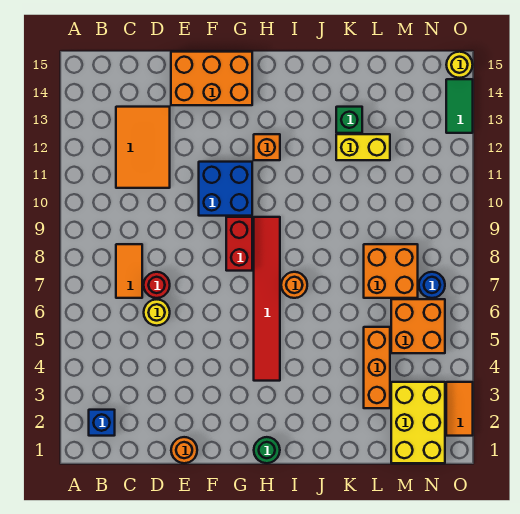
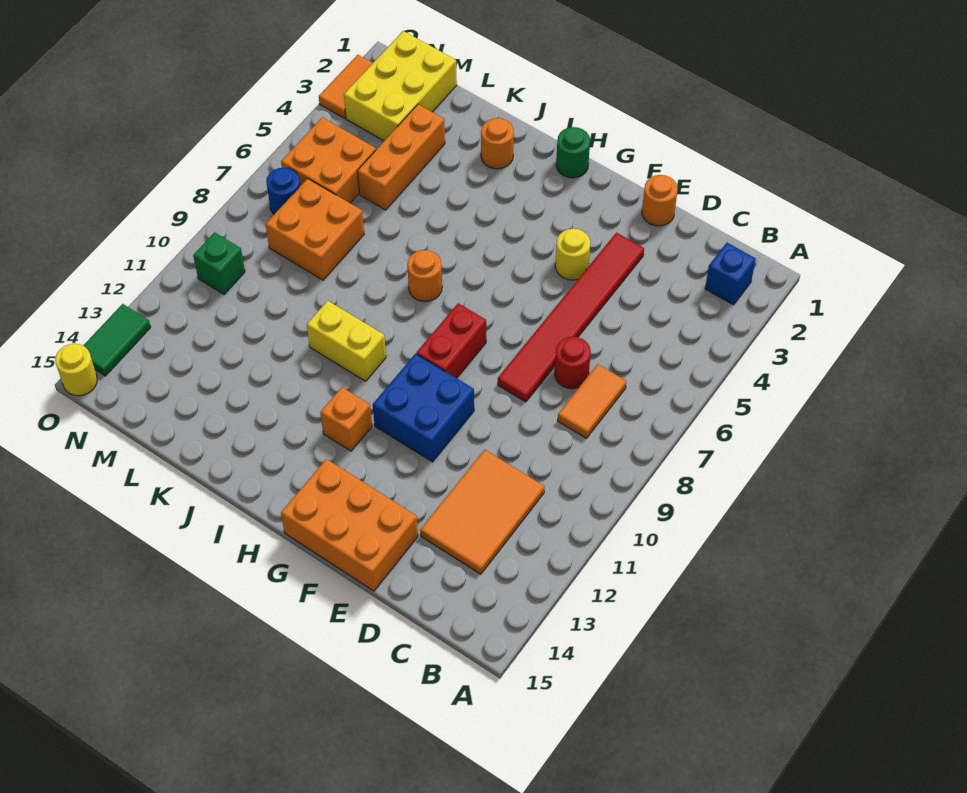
yellow 1x1 round brick [144,299,170,326] -> yellow 1x1 round brick moved to [555,229,590,280]
red 1x6 tile [254,217,280,381] -> red 1x6 tile moved to [498,233,644,402]
none -> orange 1x1 round brick [481,118,514,169]
yellow 1x2 brick [336,134,390,160] -> yellow 1x2 brick moved to [307,301,386,381]
green 1x1 brick [336,107,362,133] -> green 1x1 brick moved to [193,232,245,295]

